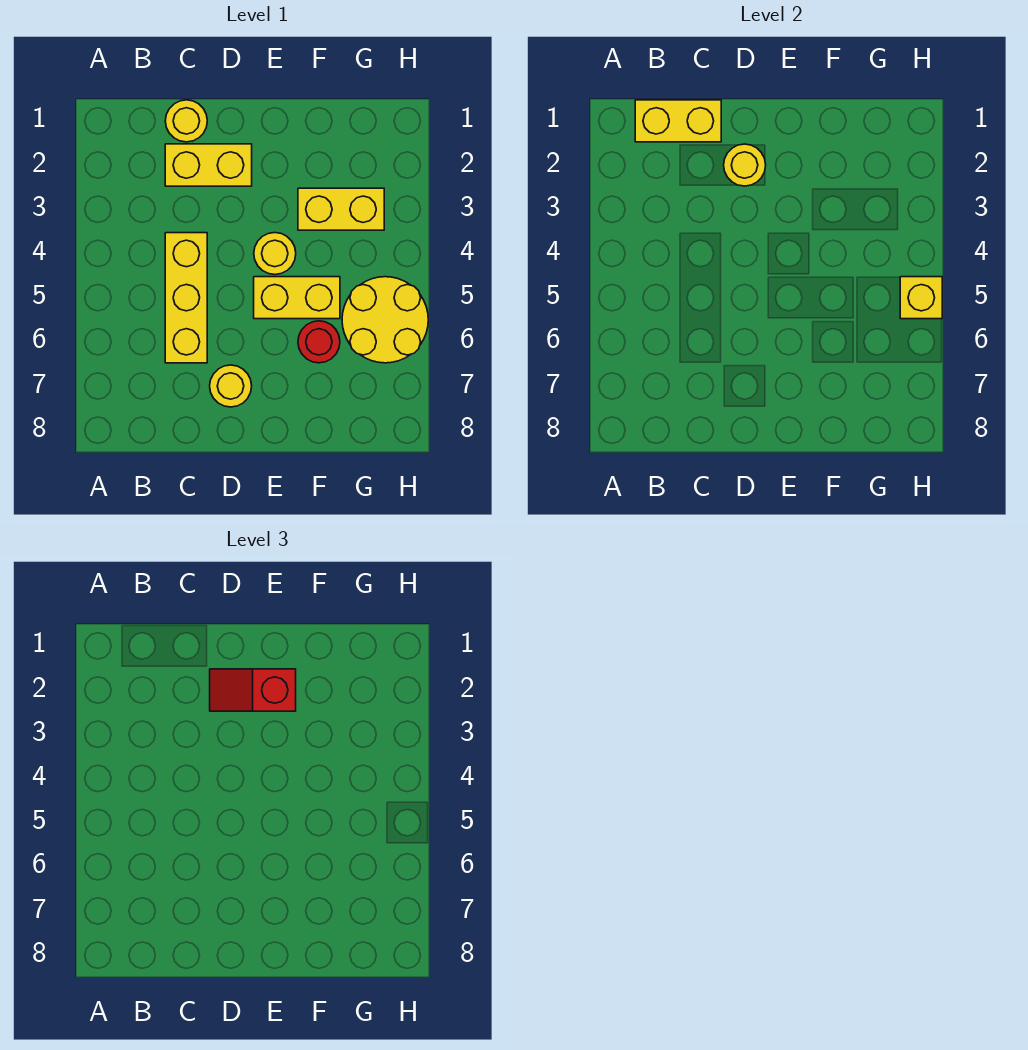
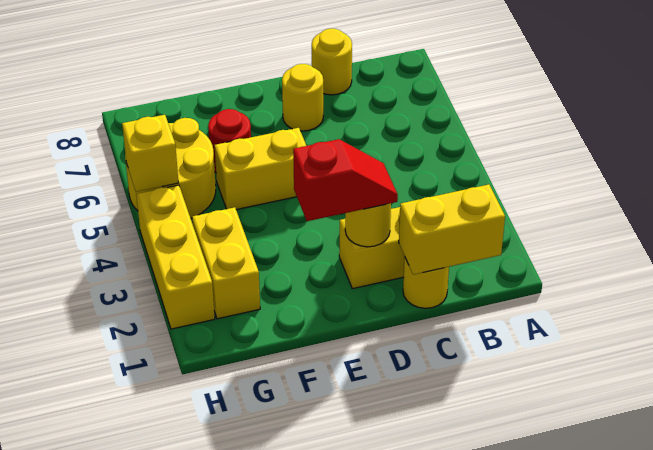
yellow 1x3 brick [165,233,207,363] -> yellow 1x3 brick moved to [136,185,215,329]
yellow 1x1 round brick [254,233,296,275] -> yellow 1x1 round brick moved to [312,29,352,95]
yellow 1x2 brick [298,188,384,230] -> yellow 1x2 brick turned to [192,207,260,319]

